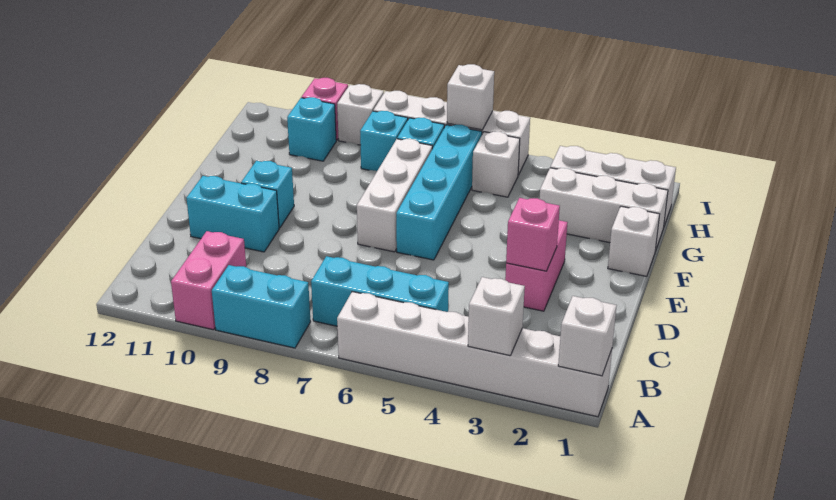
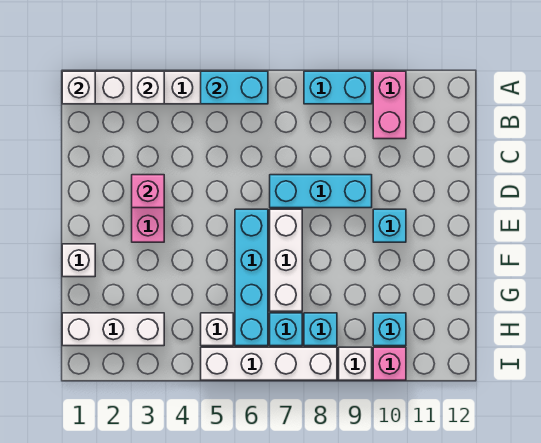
cyan 1x3 brick [311,256,449,326] -> cyan 1x3 brick moved to [270,175,372,208]
cyan 1x2 brick [186,176,279,252] -> cyan 1x2 brick moved to [201,71,268,104]
white 1x3 brick [539,168,668,251] -> none
white 1x1 brick [447,64,494,130] -> none

